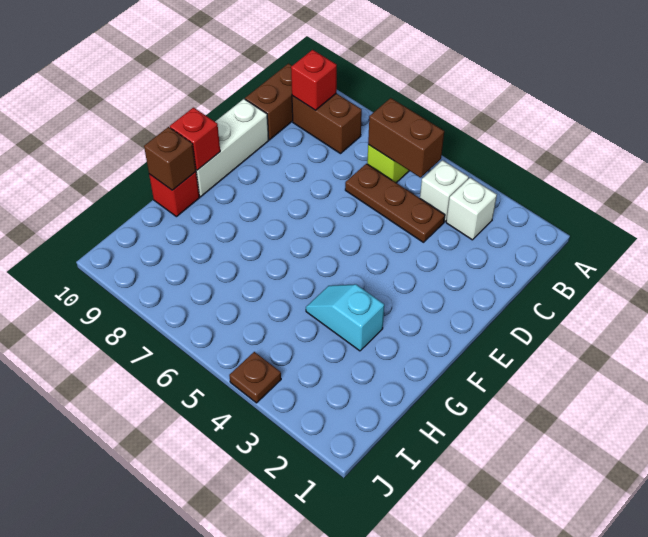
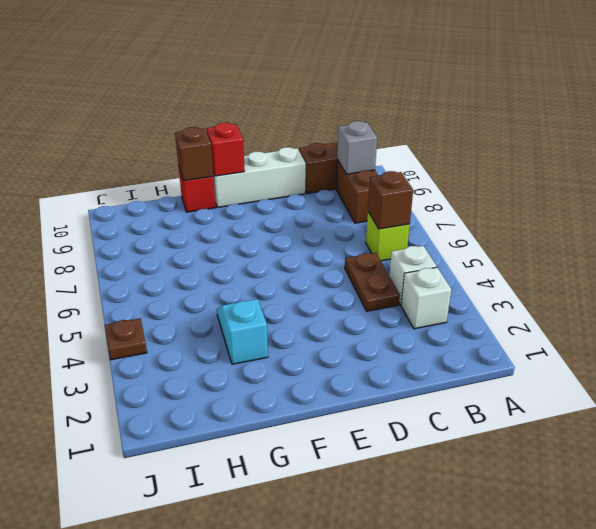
brown 1x2 brick [368,98,444,178] -> brown 1x1 brick [368,171,413,229]
red 1x1 brick [291,50,337,110] -> grey 1x1 brick [337,121,377,174]
brown 1x3 plate [345,164,445,242] -> brown 1x2 plate [345,253,400,311]

